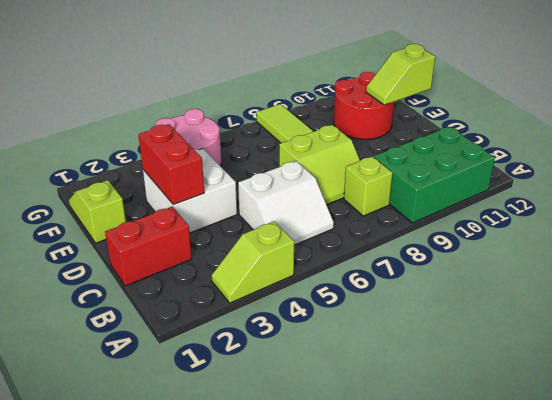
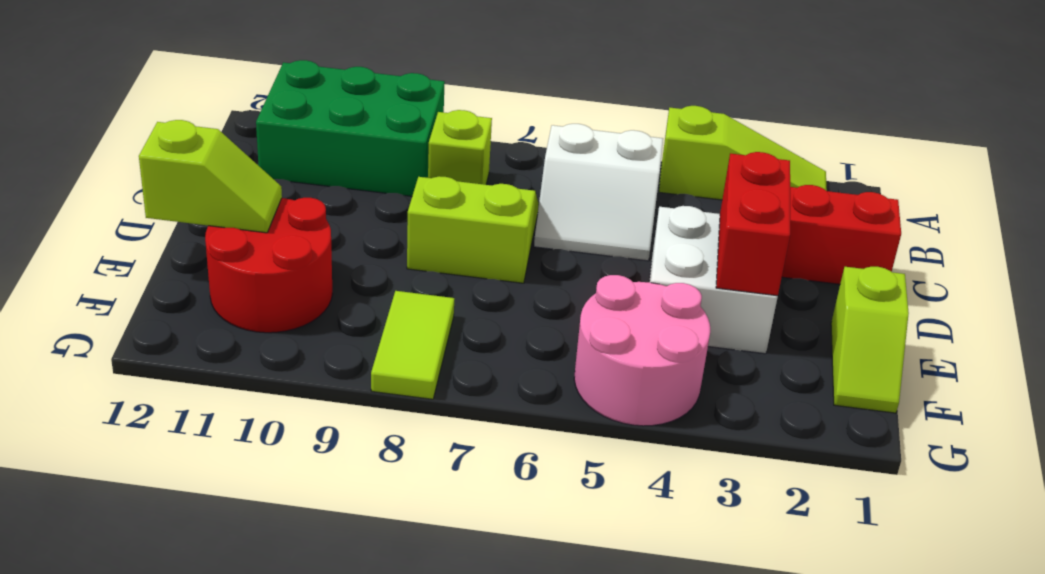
lime 1x2 slope [211,221,294,303] -> lime 1x3 slope [659,106,827,200]
white 2x2 slope [238,161,334,245] -> white 2x2 slope turned to [534,124,663,261]

